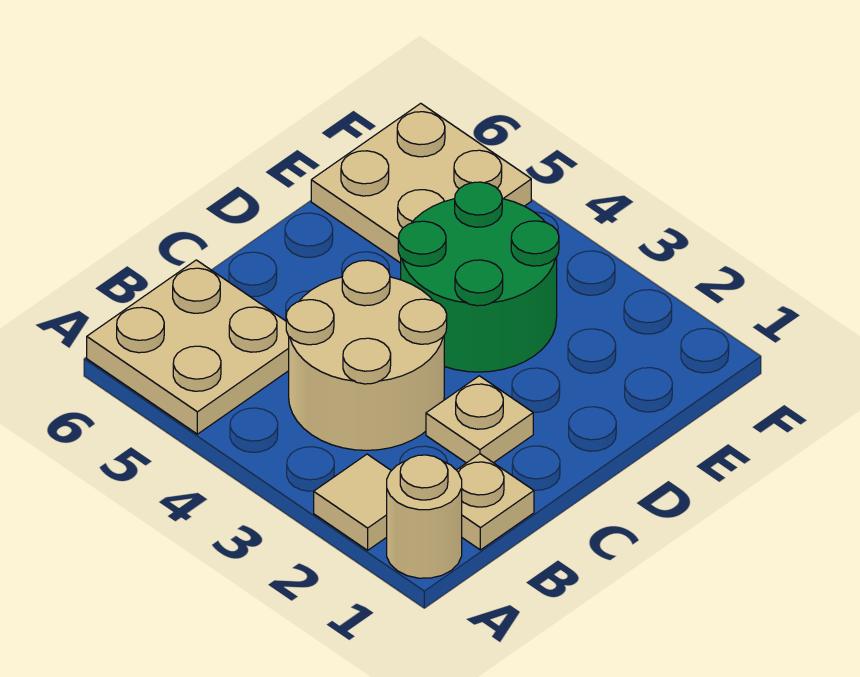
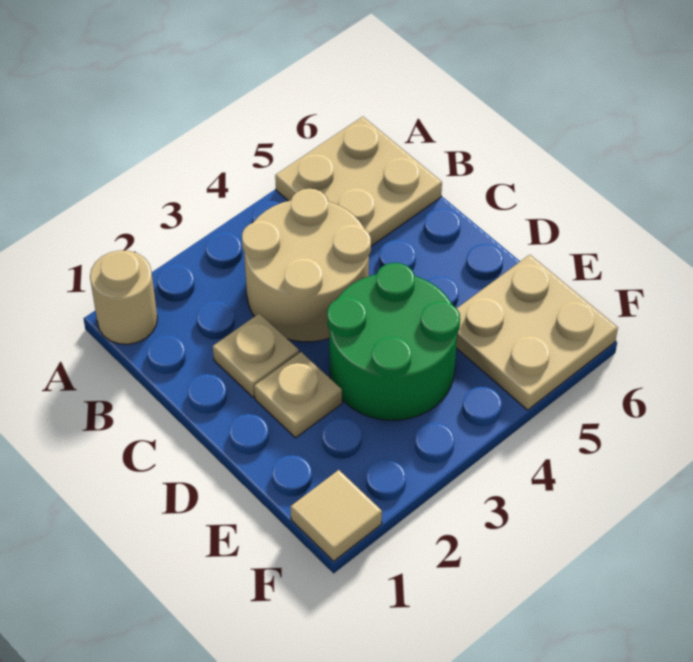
tan 1x1 tile [314,454,391,550] -> tan 1x1 tile moved to [290,470,382,561]
tan 1x1 plate [457,454,534,550] -> tan 1x1 plate moved to [254,352,342,438]

